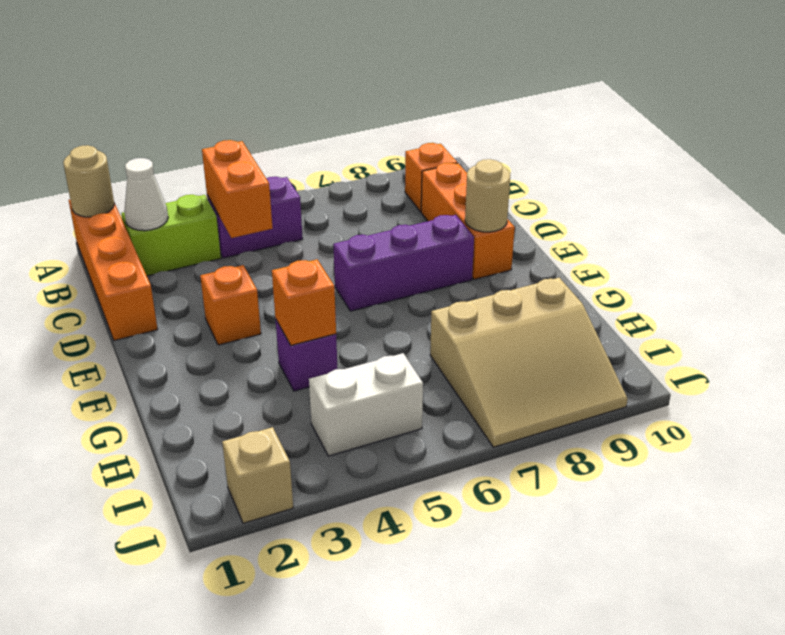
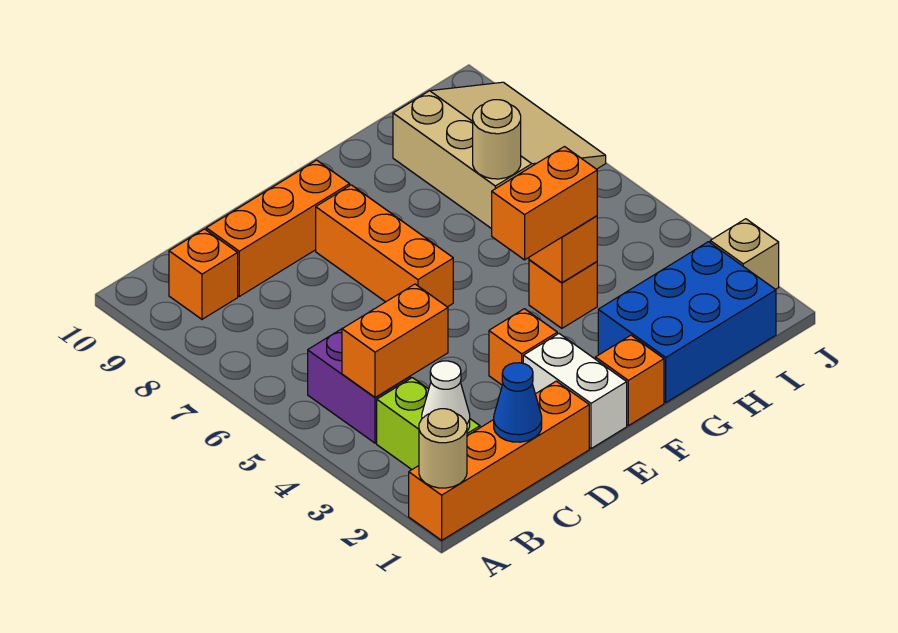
none -> blue 1x1 cone [494,363,542,442]
purple 1x3 brick [333,215,474,311] -> orange 1x3 brick [316,185,453,307]
tan 1x1 round brick [465,159,510,232] -> tan 1x1 round brick moved to [473,100,521,179]
none -> orange 1x1 brick [595,335,664,426]
none -> orange 1x2 brick [492,147,597,260]
none -> blue 2x3 brick [598,242,776,403]
purple 1x1 brick [275,319,338,391] -> orange 1x1 brick [529,260,597,328]
white 1x2 brick [309,353,423,456] -> white 1x2 brick moved to [523,334,627,449]

